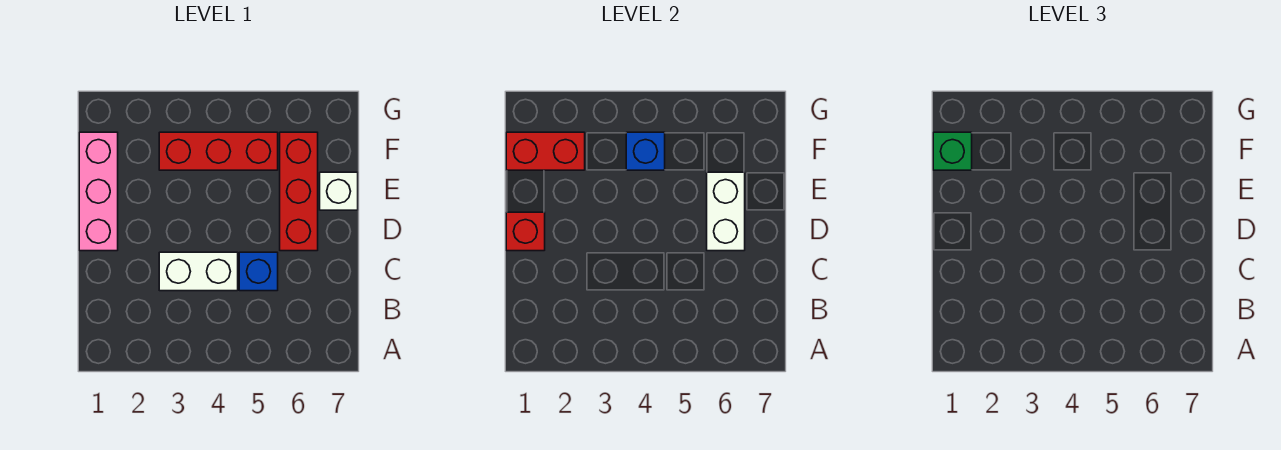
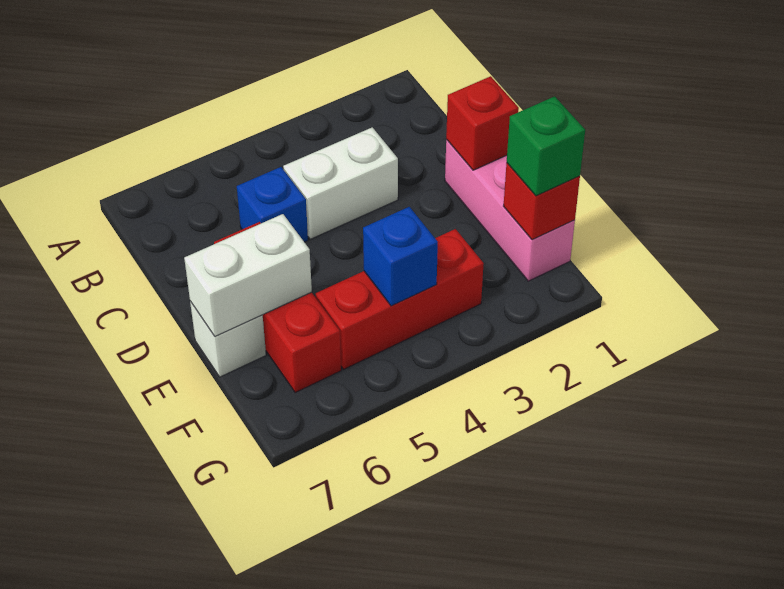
white 1x2 brick [707,172,745,251] -> white 1x2 brick turned to [184,214,312,336]
red 1x2 brick [506,132,585,170] -> red 1x1 brick [504,163,580,240]

